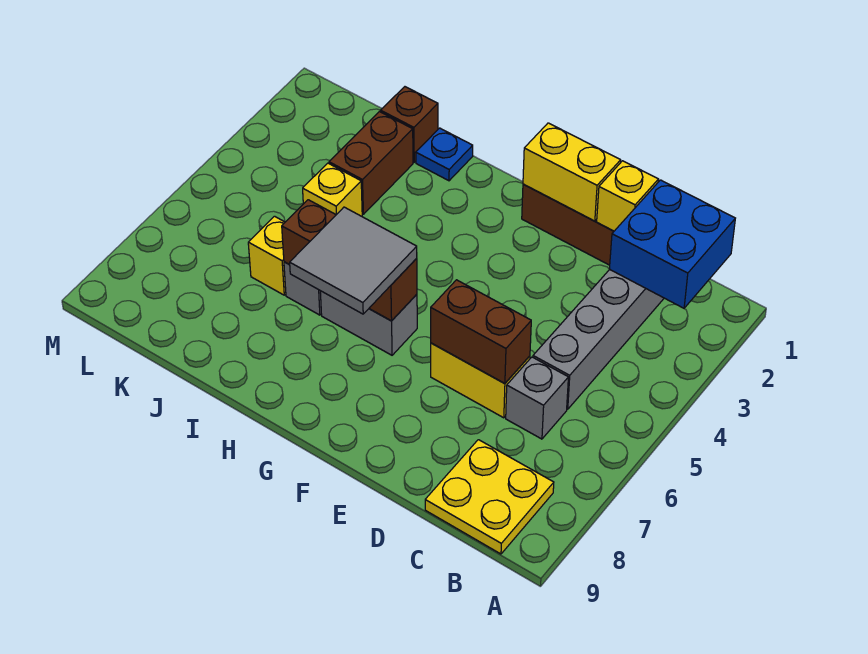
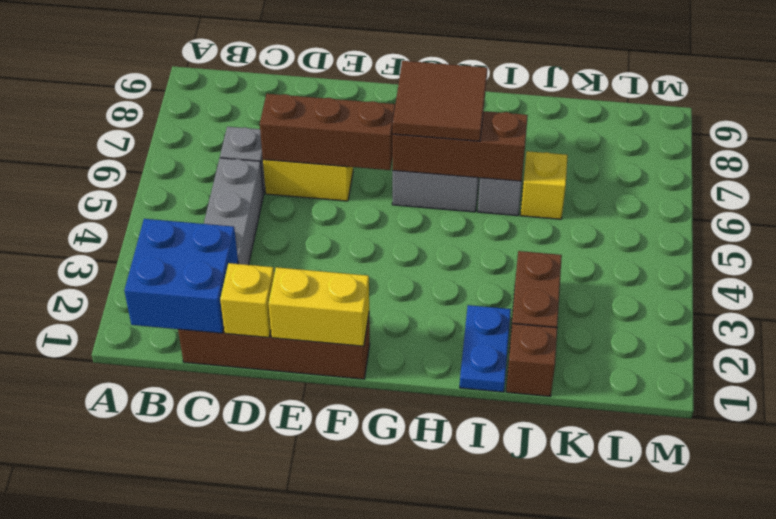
yellow 2x2 plate [425,440,554,554] -> none
brown 1x2 brick [431,280,531,384] -> brown 1x3 brick [260,94,395,170]
grey 2x2 tile [290,207,417,314] -> brown 2x2 tile [393,61,487,141]
blue 1x1 plate [416,128,473,181] -> blue 1x2 plate [460,305,511,392]
yellow 1x1 brick [303,163,362,216] -> none

